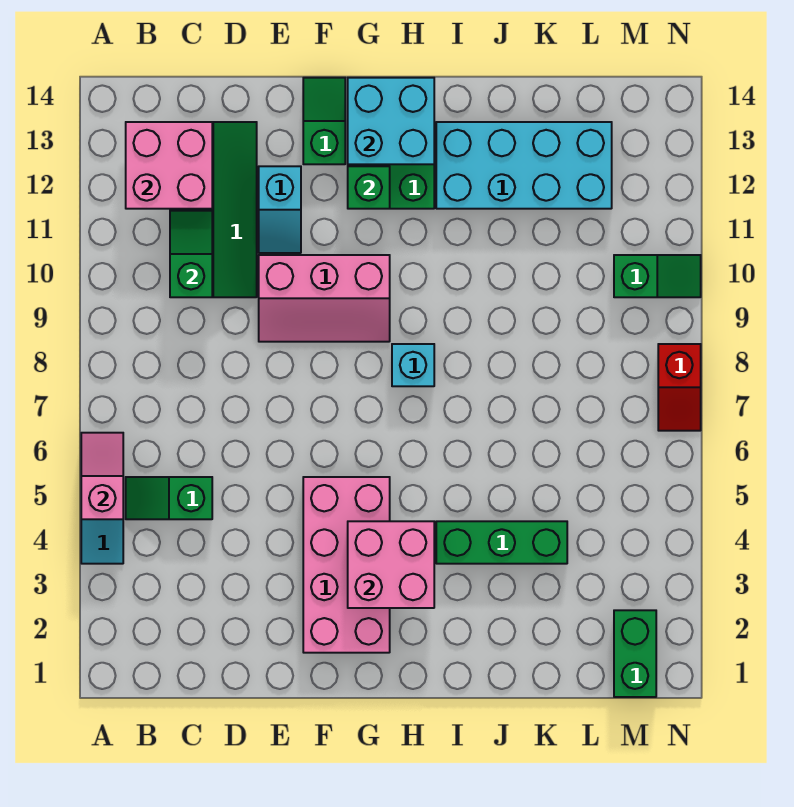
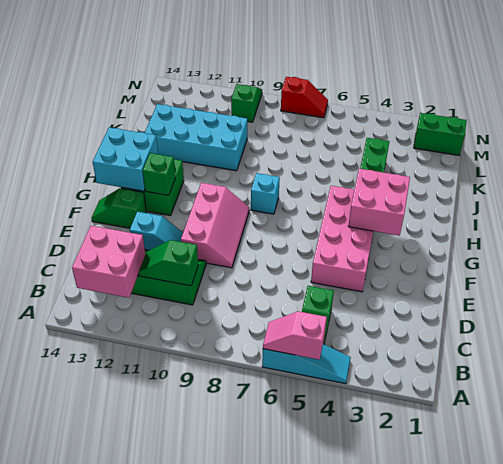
pink 2x4 brick [303,477,390,653] -> pink 2x4 brick turned to [311,186,373,292]
cyan 2x4 brick [436,122,612,209] -> cyan 2x4 brick turned to [145,104,247,171]

